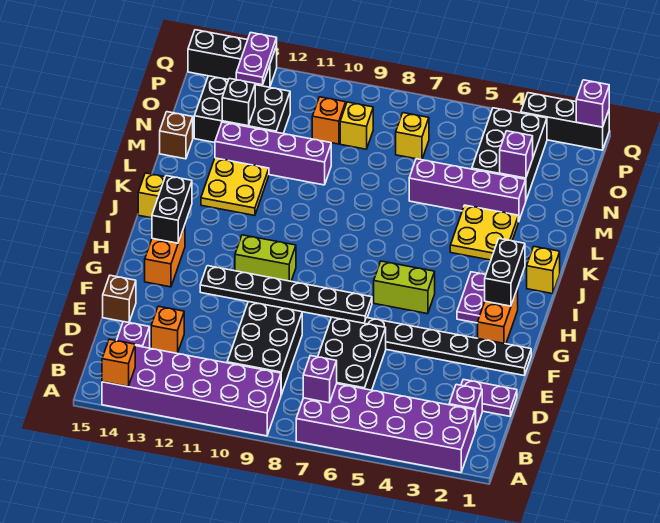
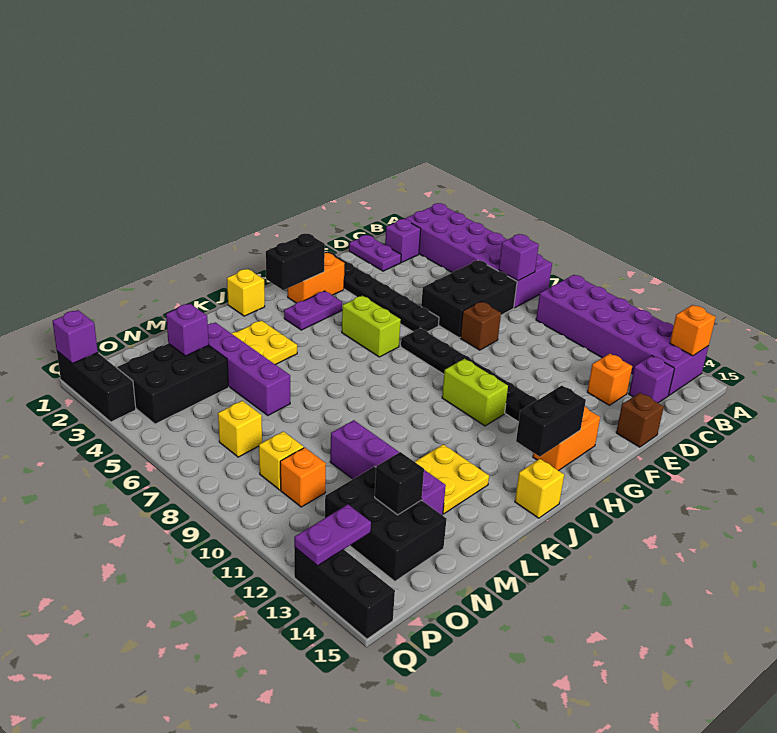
black 2x3 brick [227,302,302,395] -> none
brown 1x1 brick [160,112,193,159] -> brown 1x1 brick moved to [460,302,501,350]

